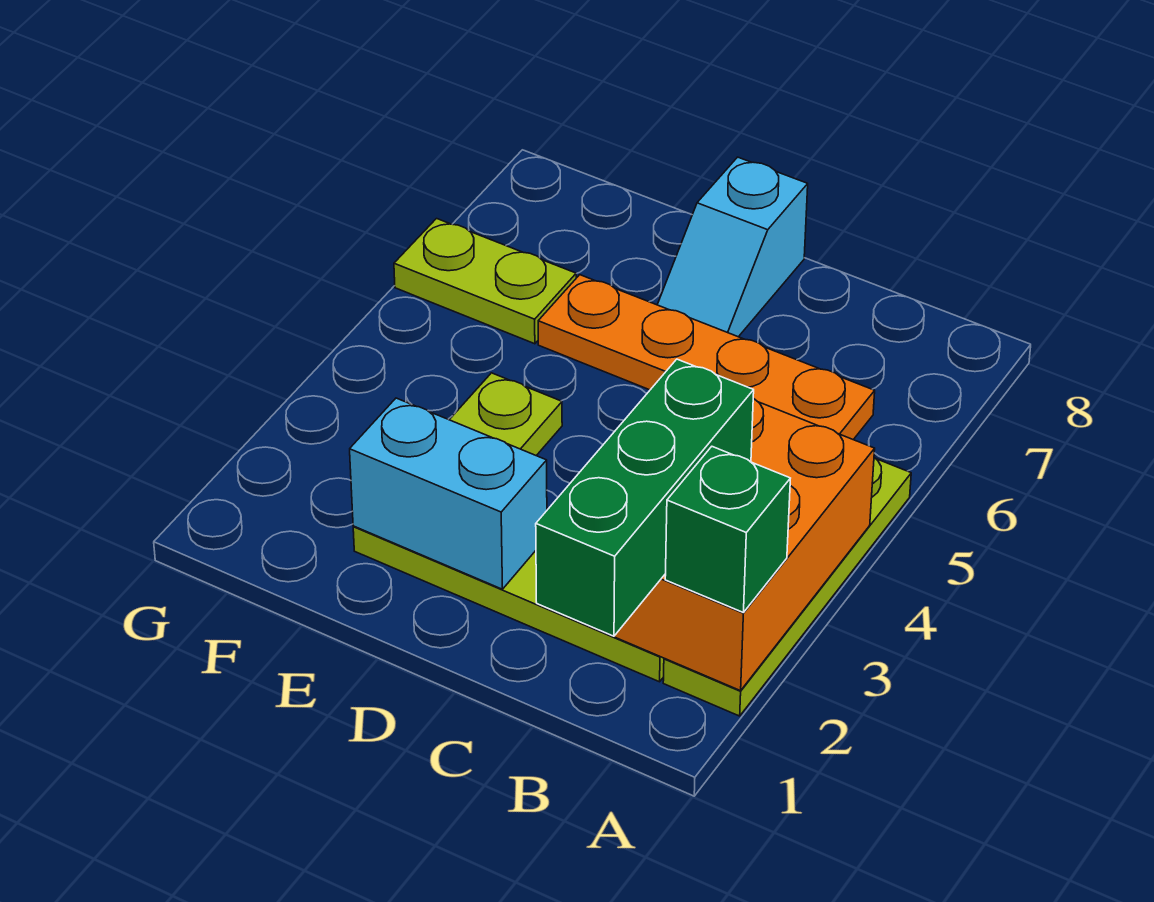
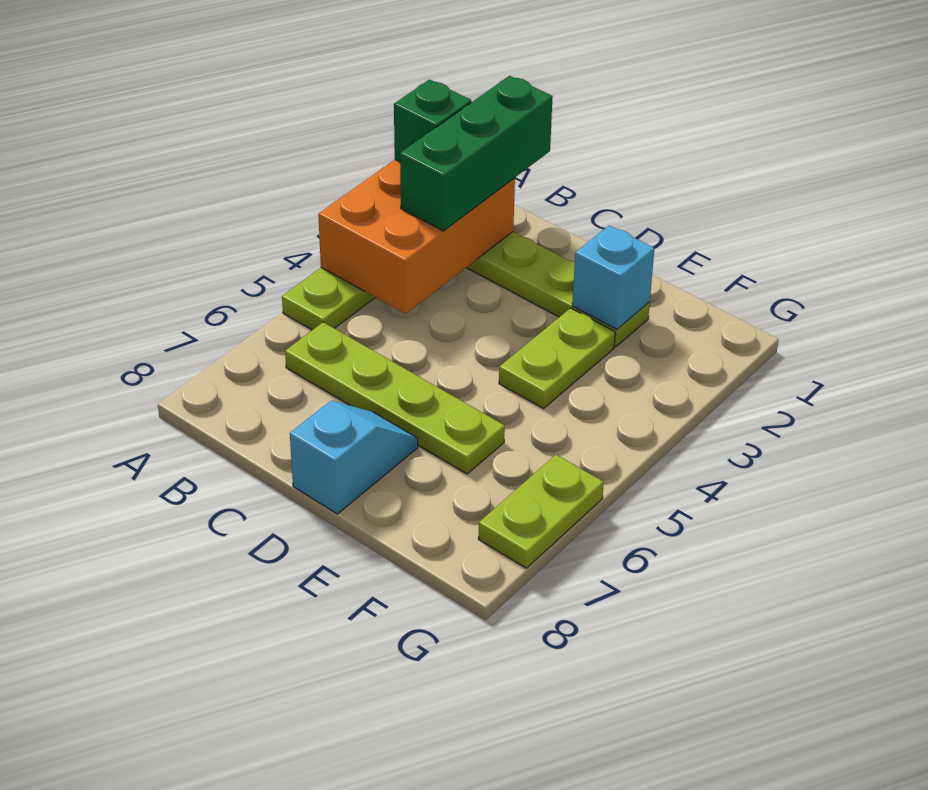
orange 1x4 plate [538,275,875,440] -> lime 1x4 plate [285,322,505,474]
cyan 1x2 brick [350,398,547,589] -> cyan 1x1 brick [572,225,654,329]
lime 1x2 plate [394,219,576,344] -> lime 1x2 plate turned to [478,455,604,568]

